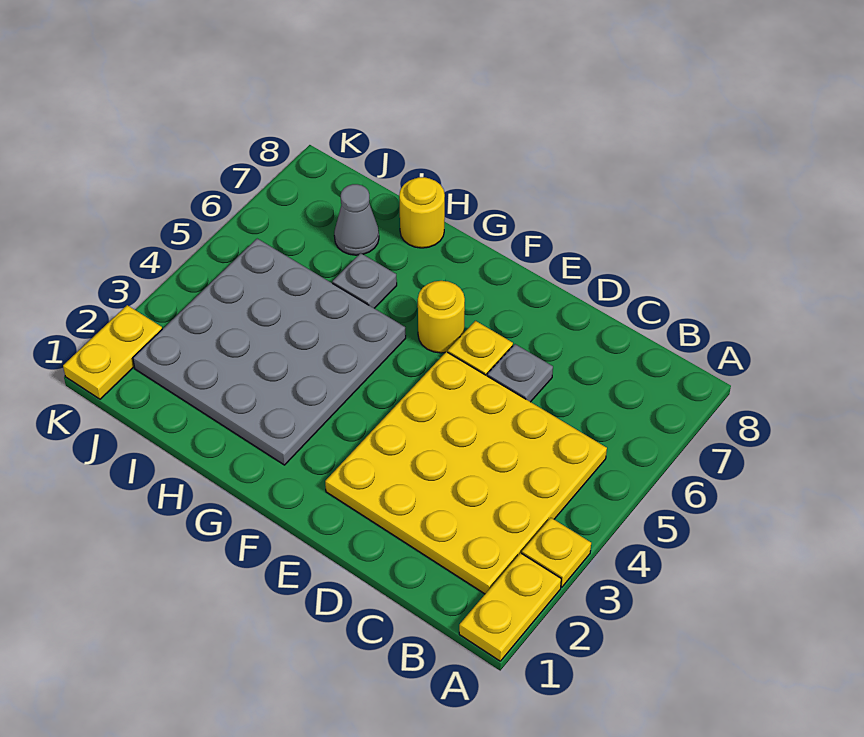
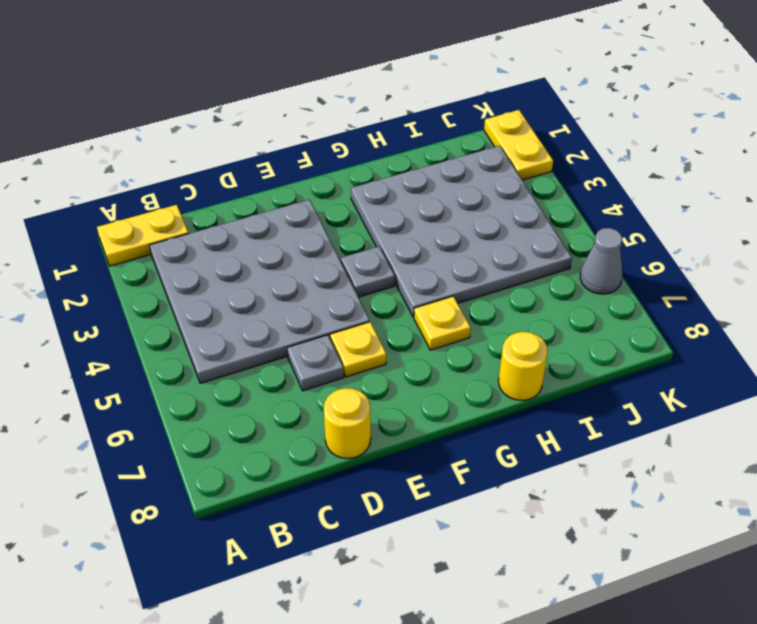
yellow 1x2 plate [459,553,561,661] -> yellow 1x2 plate turned to [97,205,189,266]
yellow 1x1 plate [522,518,591,587] -> yellow 1x1 plate moved to [414,296,471,350]
yellow 4x4 plate [325,352,607,594] -> grey 4x4 plate [150,200,370,383]
yellow 1x1 round brick [418,281,465,353] -> yellow 1x1 round brick moved to [324,388,371,459]
grey 1x1 plate [332,253,397,308] -> grey 1x1 plate moved to [341,247,395,297]
grey 1x1 cone [334,184,379,255] -> grey 1x1 cone moved to [580,228,623,294]

